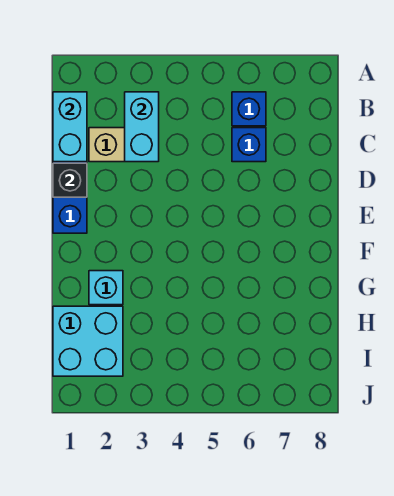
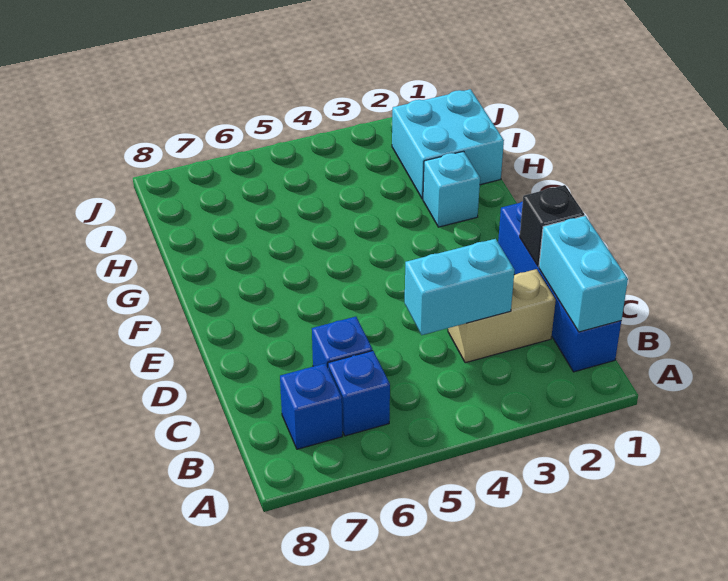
cyan 1x2 brick [125,92,159,162] -> cyan 1x2 brick turned to [405,239,515,335]
none -> blue 1x1 brick [280,363,342,449]

